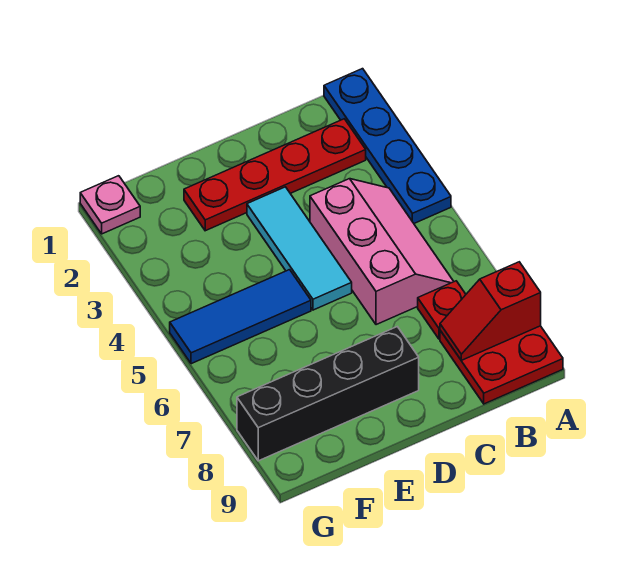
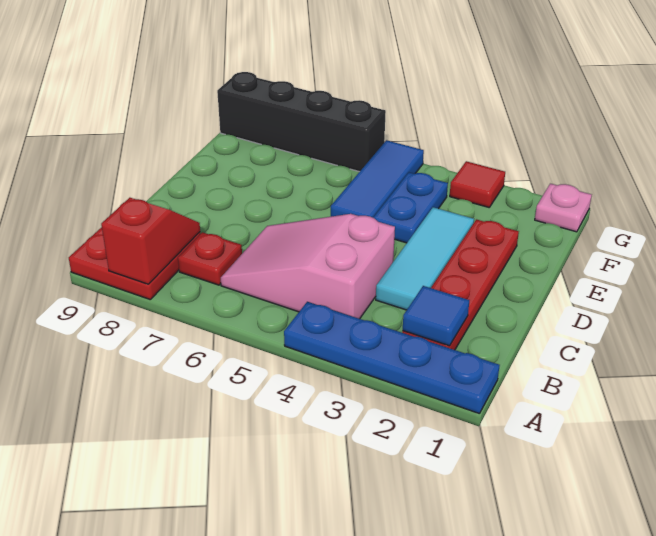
none -> blue 1x1 tile [403,286,469,346]
pink 2x3 slope [310,179,454,325] -> pink 2x3 slope turned to [221,214,395,319]
cyan 1x3 tile [247,187,352,310] -> cyan 1x3 tile turned to [376,207,474,310]
black 1x4 brick [237,327,419,461] -> black 1x4 brick turned to [217,72,386,172]
none -> blue 1x2 plate [373,173,448,243]
none -> red 1x1 tile [450,161,505,207]

